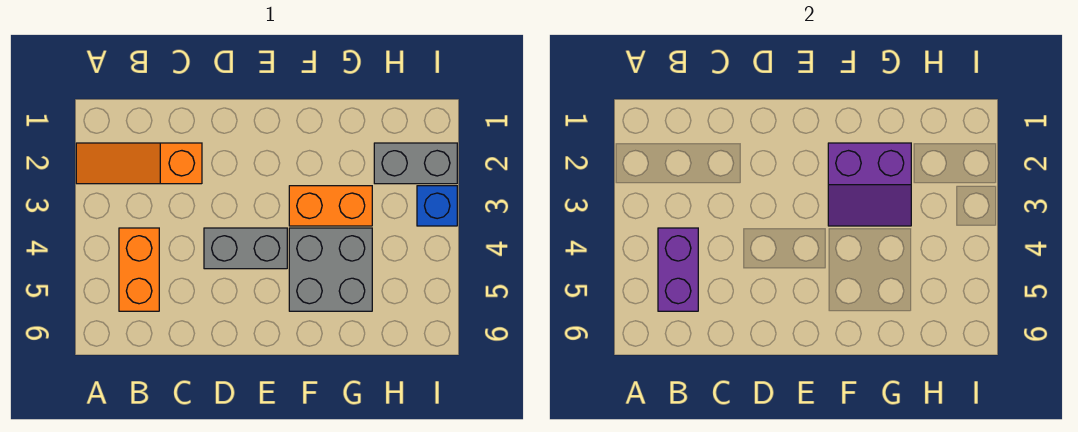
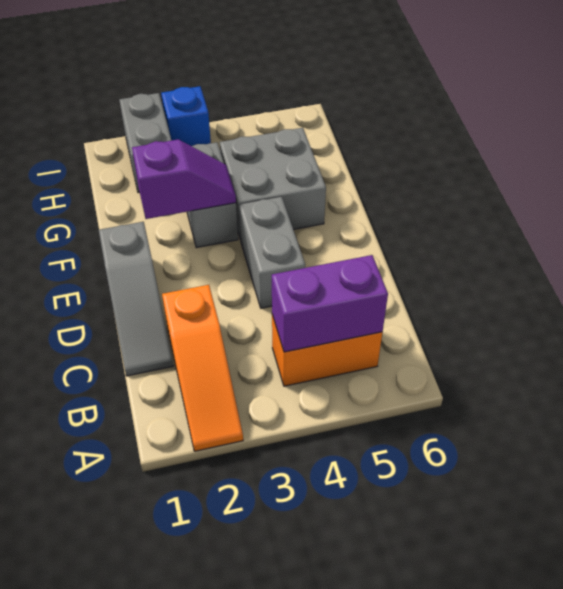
none -> grey 1x3 slope [99,222,173,376]
purple 2x2 slope [828,143,911,226] -> purple 1x2 slope [132,140,236,219]
orange 1x2 brick [289,186,372,226] -> grey 1x2 brick [187,142,238,248]

